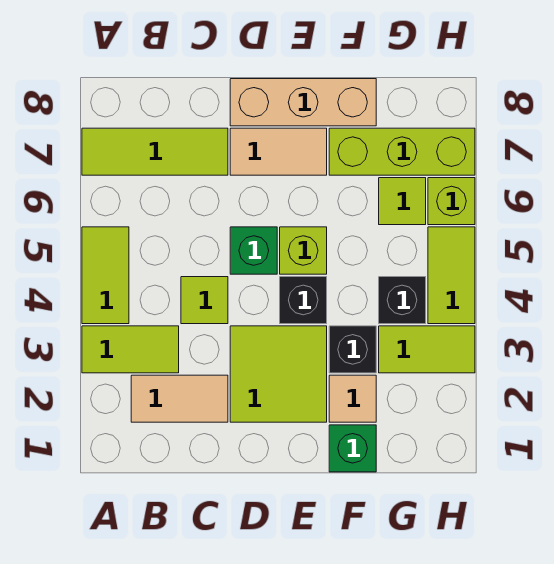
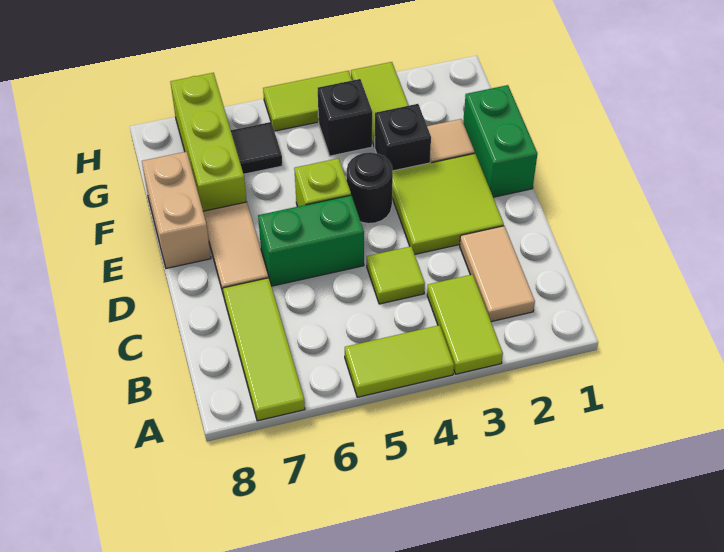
green 1x1 brick [230,227,277,274] -> green 1x2 brick [258,195,364,286]
tan 1x3 brick [230,79,376,126] -> tan 1x2 brick [142,152,211,268]
black 1x1 brick [280,277,327,324] -> black 1x1 round brick [347,152,393,224]
green 1x1 brick [329,425,376,472] -> green 1x2 brick [463,85,537,197]
lime 1x1 tile [379,178,426,225] -> black 1x1 tile [231,122,282,174]
lime 1x1 brick [428,178,475,225] -> none

